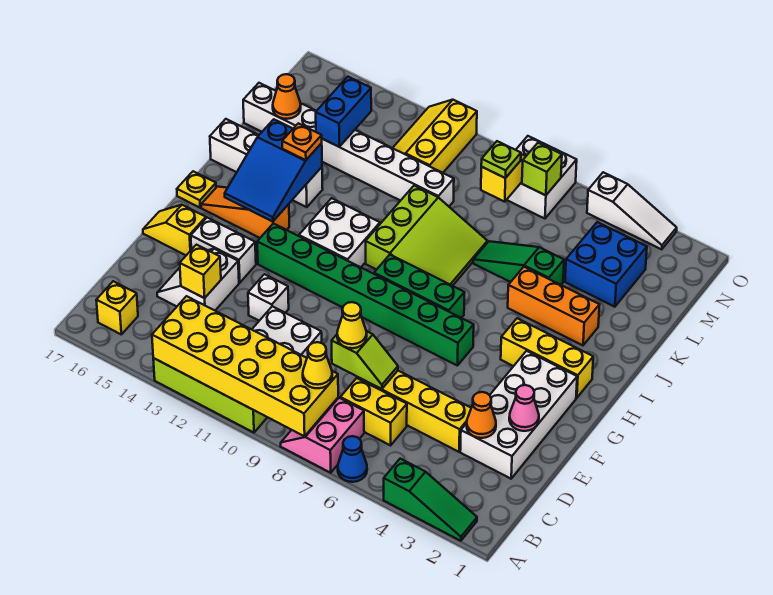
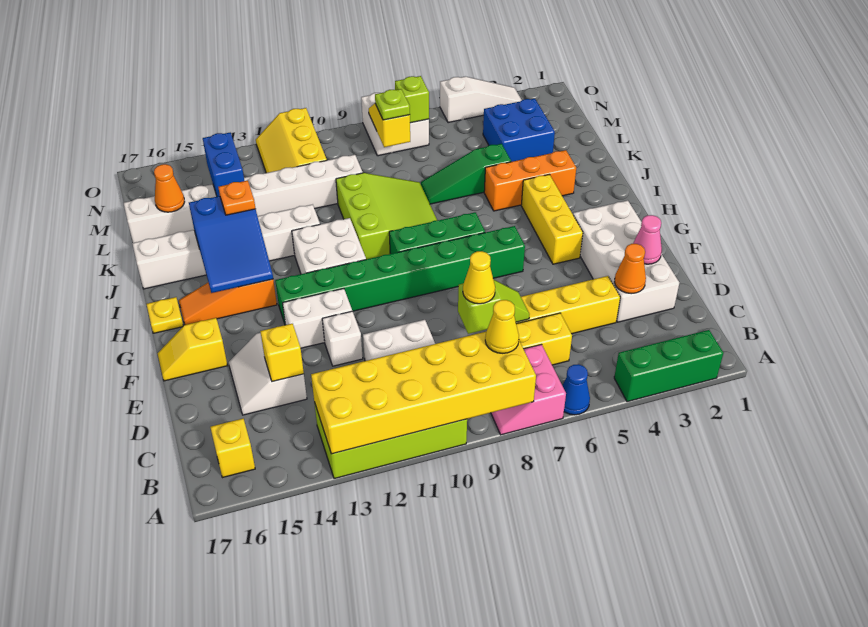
green 1x3 slope [384,459,477,541] -> green 1x3 brick [614,330,723,402]
white 1x2 brick [191,218,256,283] -> white 1x2 brick moved to [283,289,352,348]
yellow 1x3 brick [501,318,593,398] -> yellow 1x3 brick turned to [521,174,583,264]
white 1x4 brick [210,119,323,207] -> white 1x6 brick [132,204,320,289]

